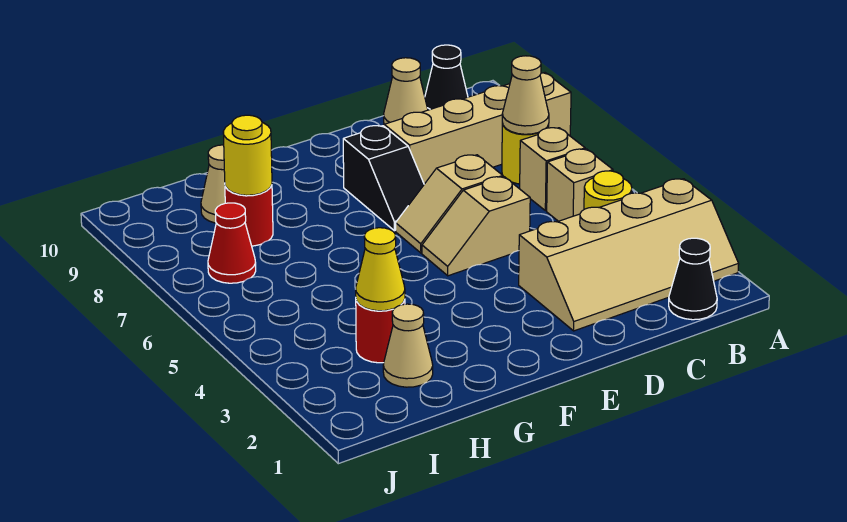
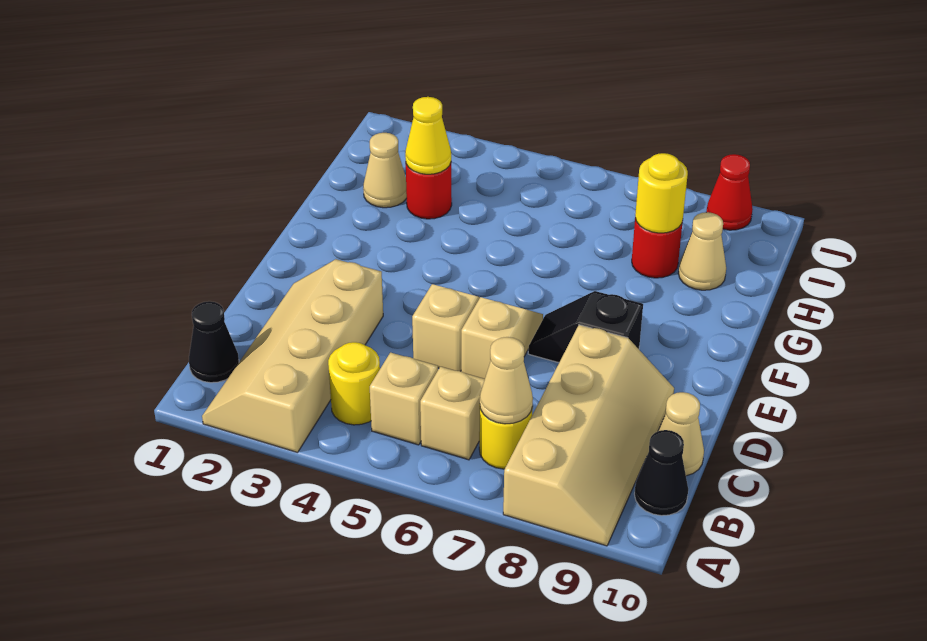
red 1x1 cone [208,203,256,283] -> red 1x1 cone moved to [707,154,753,230]

